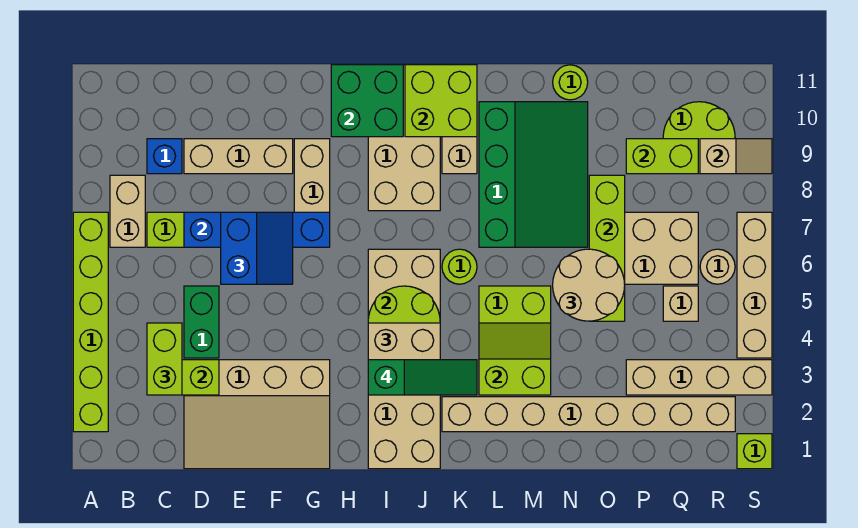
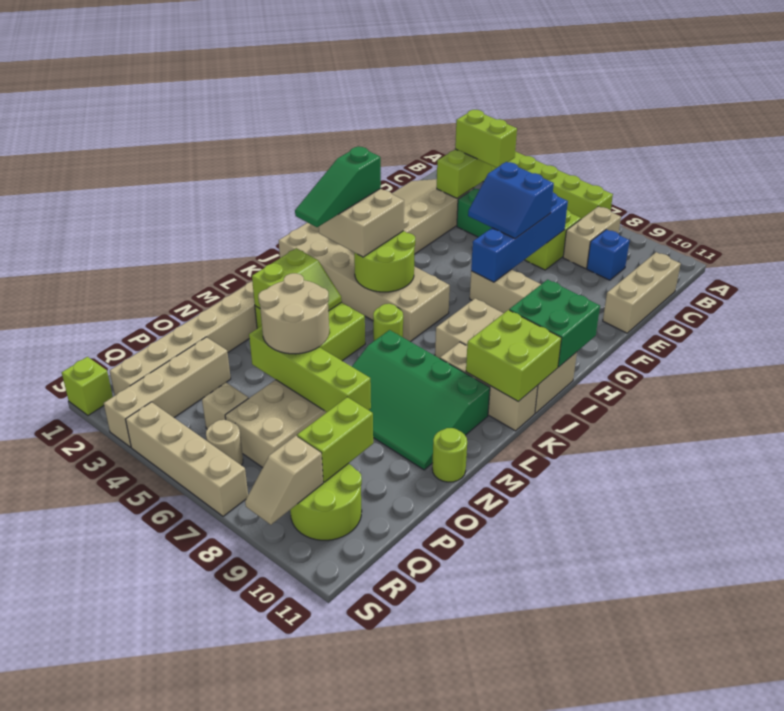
tan 1x2 brick [110,175,145,247] -> tan 1x2 brick turned to [563,206,621,269]
tan 1x3 brick [184,139,293,174] -> tan 1x3 brick moved to [603,252,681,333]

